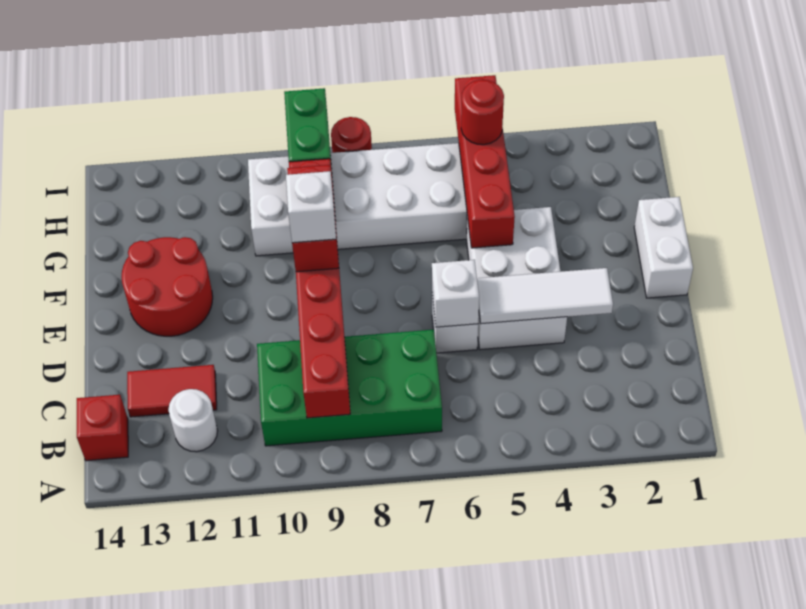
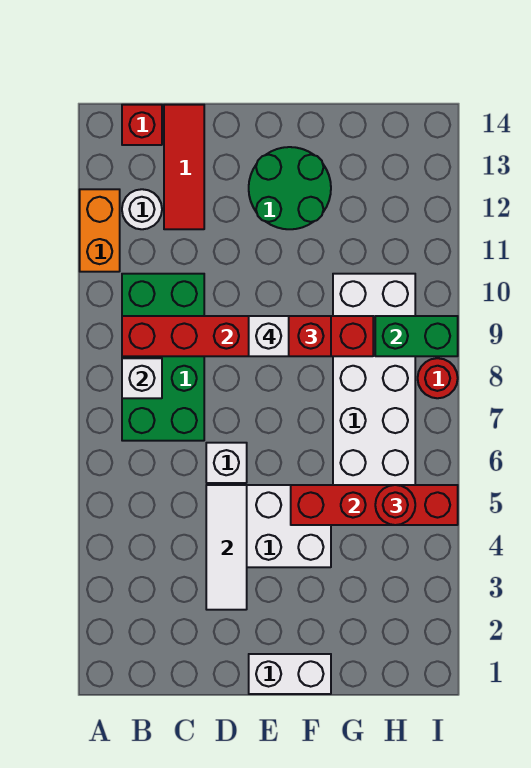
none -> orange 1x2 brick [80,189,120,272]
red 1x2 tile [127,365,217,417] -> red 1x3 tile [164,105,204,229]
white 1x1 brick [432,260,479,327] -> white 1x1 brick moved to [122,358,162,398]
red 2x2 round brick [122,237,213,336] -> green 2x2 round brick [249,147,331,229]

